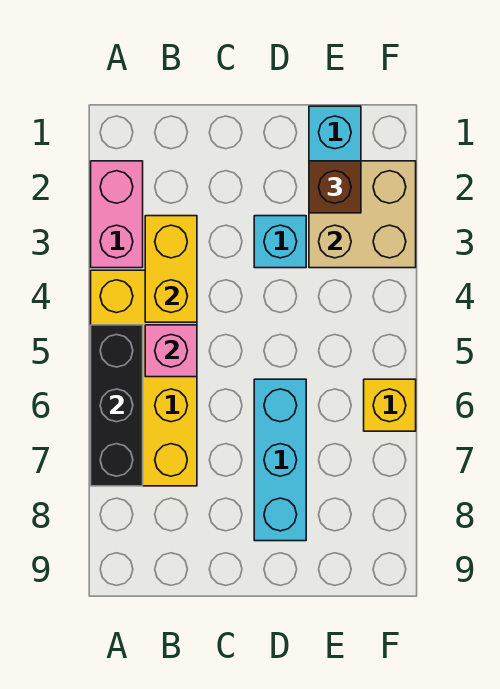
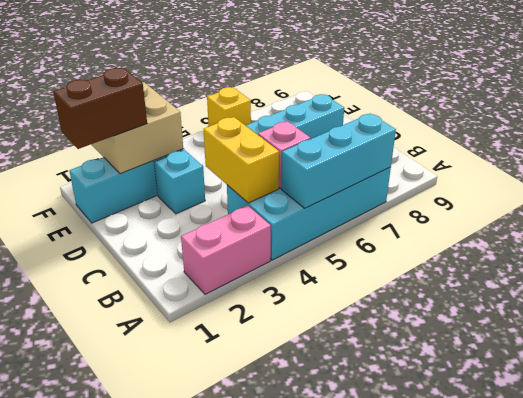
yellow 2x4 brick [91,270,197,486] -> cyan 2x4 brick [227,167,391,260]
black 1x3 brick [91,325,143,486] -> cyan 1x3 brick [281,113,396,208]
yellow 1x2 brick [145,216,197,322] -> yellow 1x2 brick turned to [204,117,279,203]
brown 1x1 brick [309,161,361,213] -> brown 1x2 brick [54,68,147,149]

